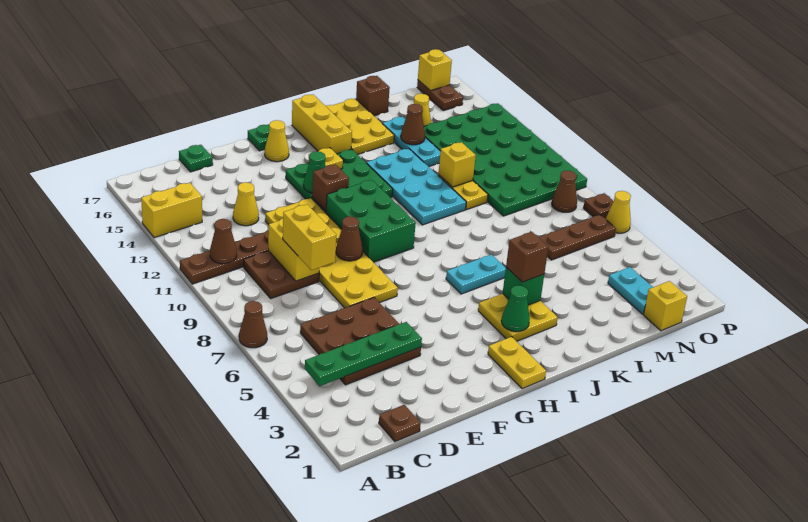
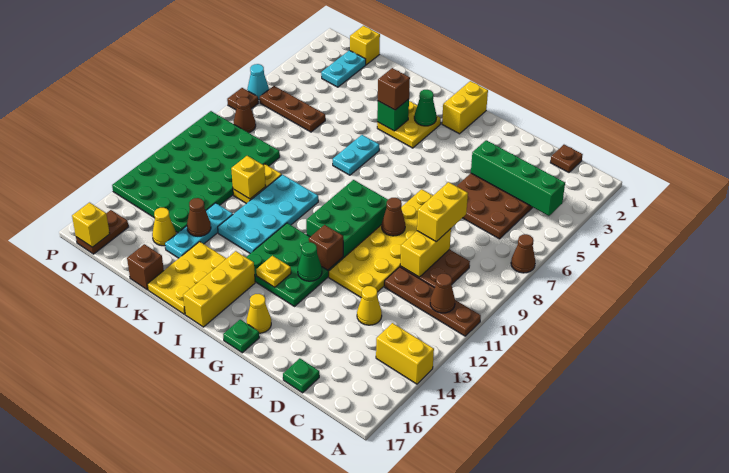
green 1x4 plate [305,322,422,386] -> green 1x4 brick [471,140,565,216]
yellow 1x2 plate [488,337,546,389] -> yellow 1x2 brick [442,81,488,134]
cyan 1x2 plate [446,254,506,294] -> cyan 1x2 plate turned to [333,135,379,175]
yellow 1x1 cone [606,191,631,233] -> cyan 1x1 cone [247,64,269,100]

